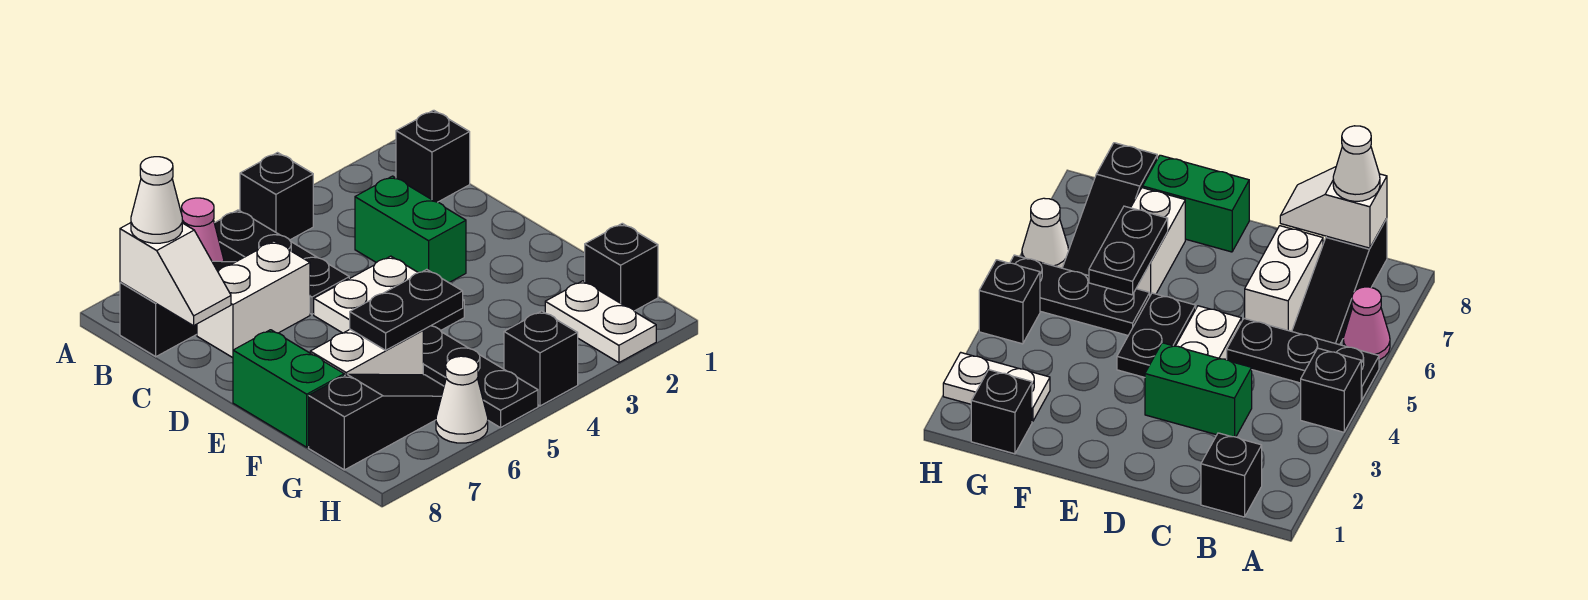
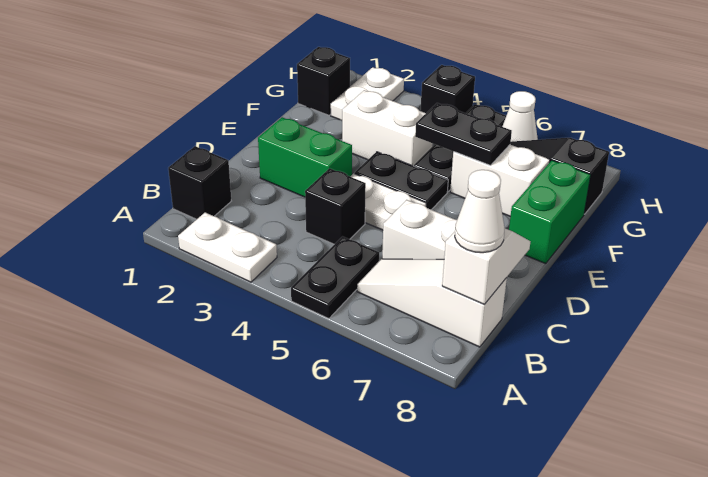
none -> white 1x2 plate [178,212,277,282]
black 1x1 brick [240,153,313,240] -> black 1x1 brick moved to [305,168,366,244]
black 1x3 plate [214,210,349,314] -> black 1x2 plate [291,237,379,319]
pink 1x1 cone [182,198,224,262] -> none
black 1x3 slope [120,261,235,357] -> white 1x3 slope [357,259,507,347]
green 1x2 brick [355,176,466,282] -> green 1x2 brick turned to [258,117,352,197]
none -> white 1x2 brick [342,90,433,166]

